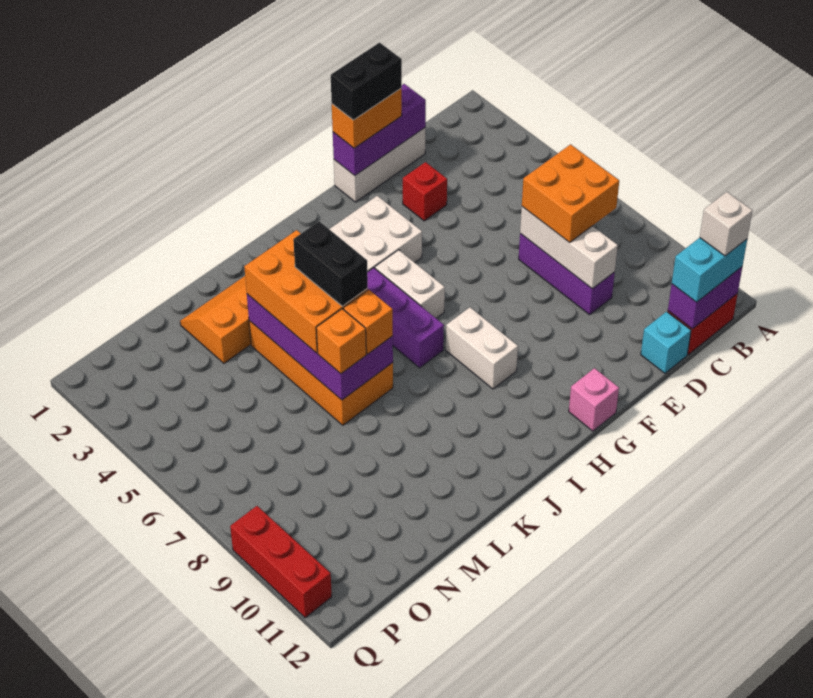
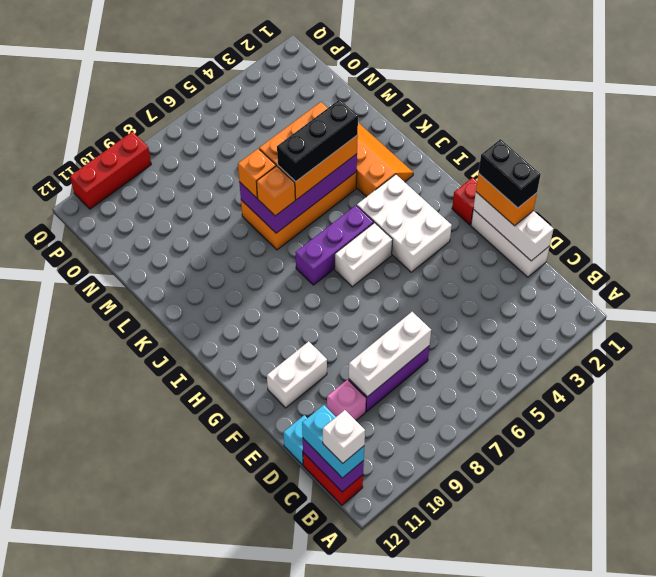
orange 2x2 brick [522,144,619,242] -> none
purple 1x3 brick [333,84,426,175] -> white 1x3 brick [473,192,553,261]
red 1x1 brick [403,162,447,221] -> red 1x1 brick moved to [452,177,477,225]
pink 1x1 brick [569,368,619,431] -> pink 1x1 brick moved to [327,380,366,420]
white 1x2 brick [446,307,518,389] -> white 1x2 brick moved to [267,341,327,408]
black 1x2 brick [293,221,368,306] -> black 1x3 brick [277,99,358,182]

